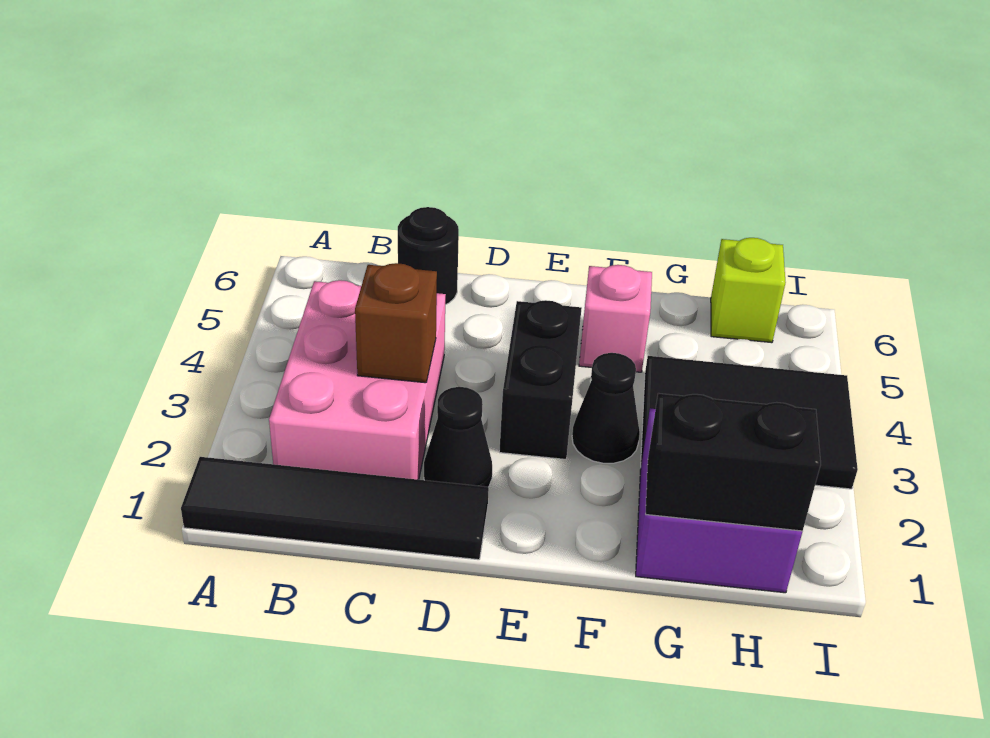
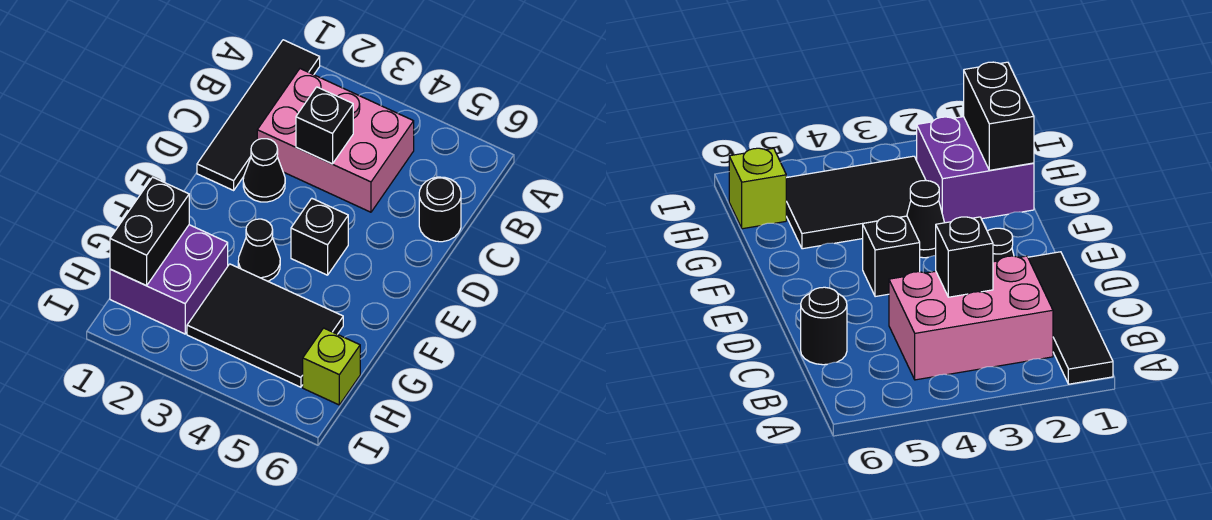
brown 1x1 brick [355,263,437,383] -> black 1x1 brick [296,87,353,164]
black 1x2 brick [499,300,582,459] -> black 1x1 brick [291,198,348,275]
pink 1x1 brick [579,265,652,372] -> none
black 2x3 tile [641,356,858,489] -> black 2x3 tile turned to [187,264,343,387]

